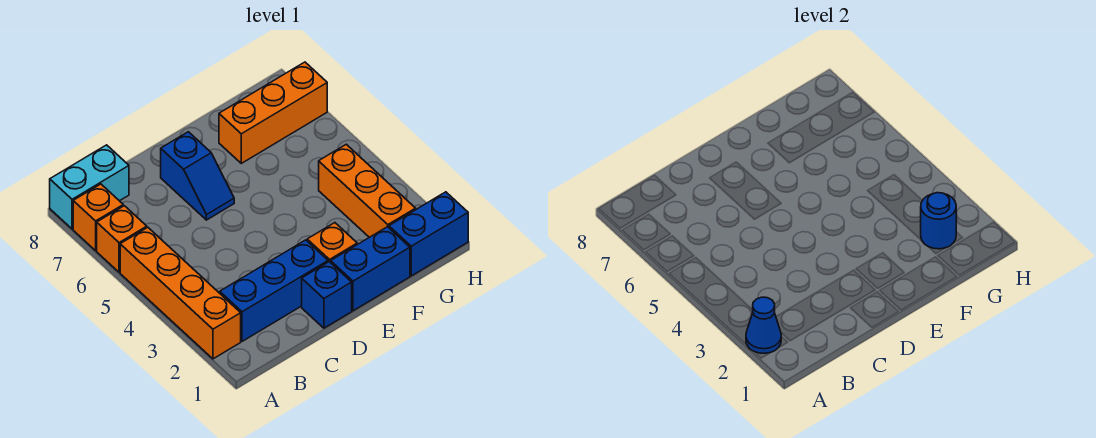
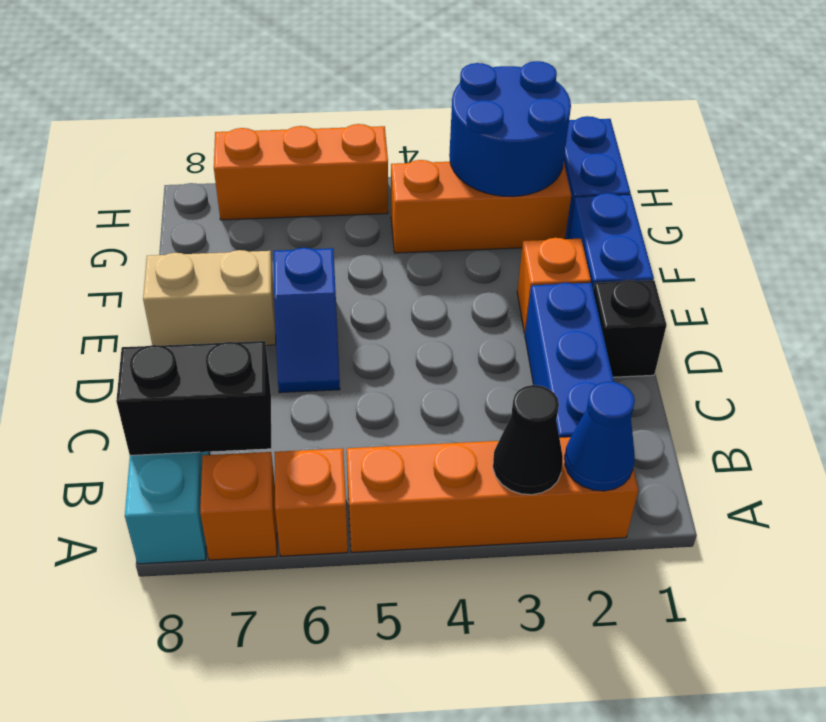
none -> black 1x1 cone [493,385,563,495]
none -> black 1x2 brick [116,341,271,455]
blue 1x1 brick [302,262,352,328] -> black 1x1 brick [593,280,667,377]
blue 1x2 slope [161,132,234,220] -> blue 1x2 slope turned to [274,248,340,393]
none -> tan 1x2 brick [143,250,276,346]
orange 1x3 brick [219,62,327,163] -> orange 1x3 brick turned to [214,124,388,220]
blue 1x1 round brick [921,193,956,249] -> blue 2x2 round brick [449,61,571,197]

